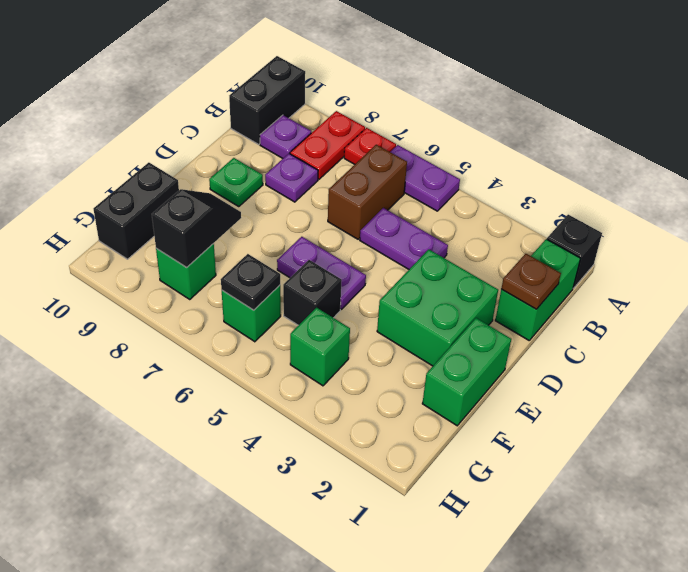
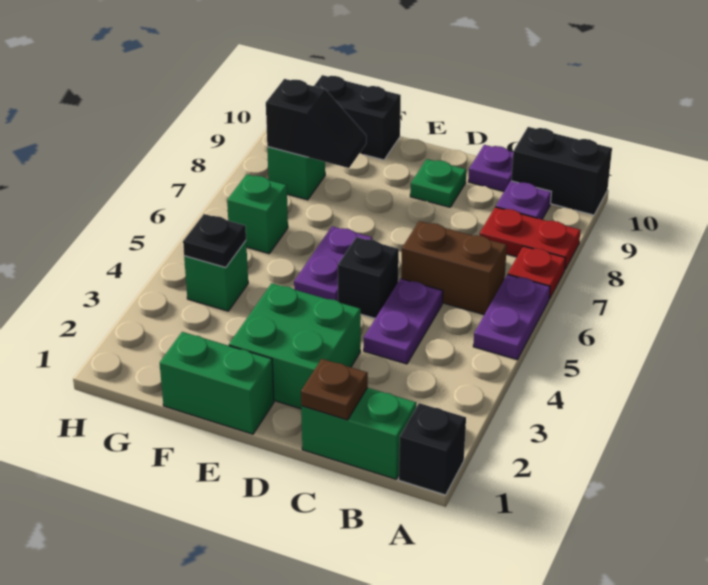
purple 1x1 plate [265,154,318,202] -> purple 1x1 plate moved to [468,145,513,191]
black 1x1 brick [283,260,342,325] -> black 1x1 brick moved to [338,237,399,318]
black 1x1 plate [221,254,280,310] -> black 1x1 plate moved to [183,214,246,268]

